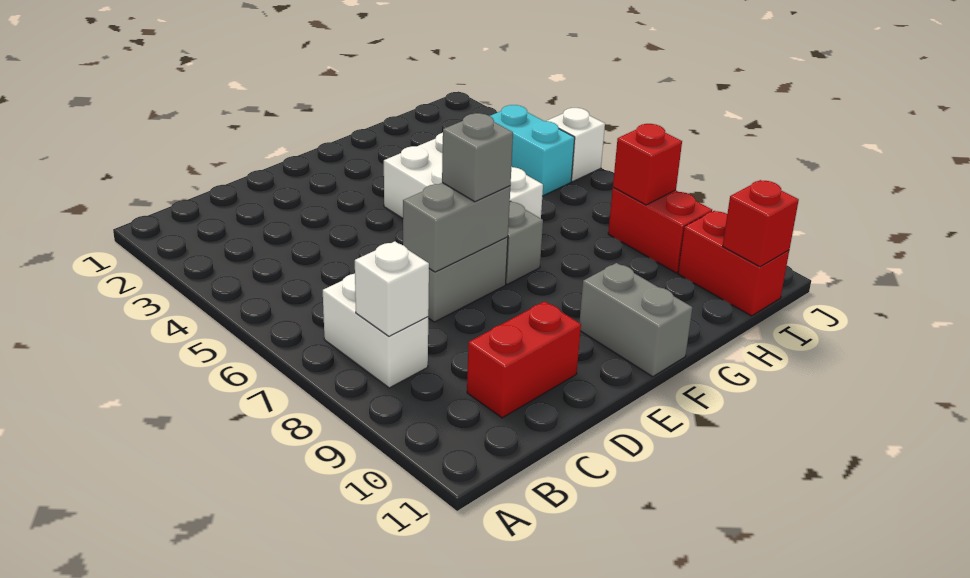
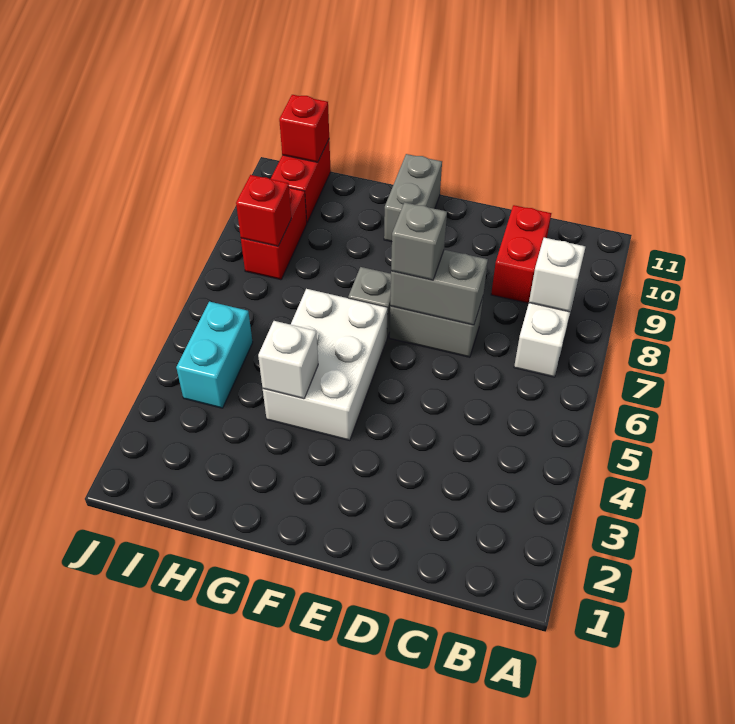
red 1x2 brick [467,301,581,418] -> red 1x2 brick turned to [491,205,551,303]
white 1x1 brick [547,108,605,182] -> white 1x1 brick moved to [258,321,318,399]

